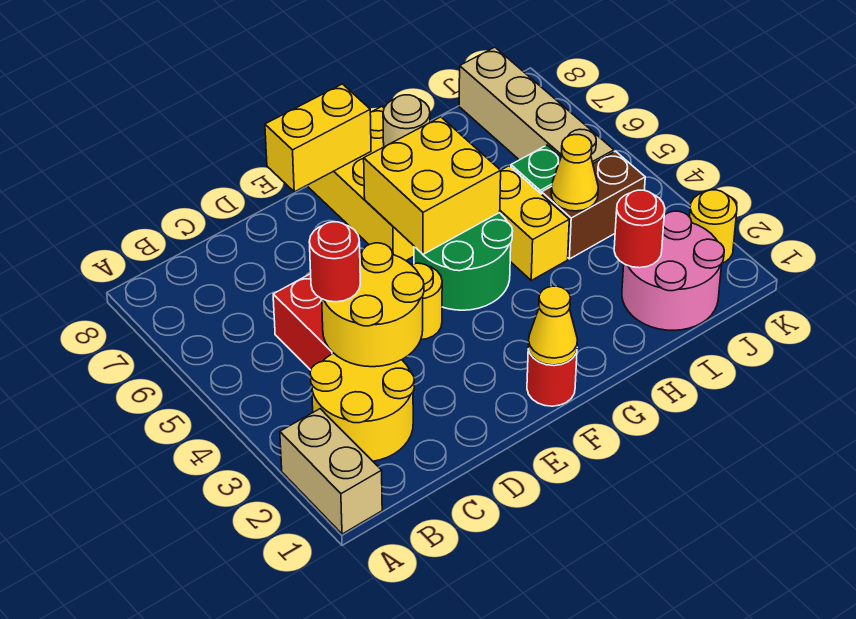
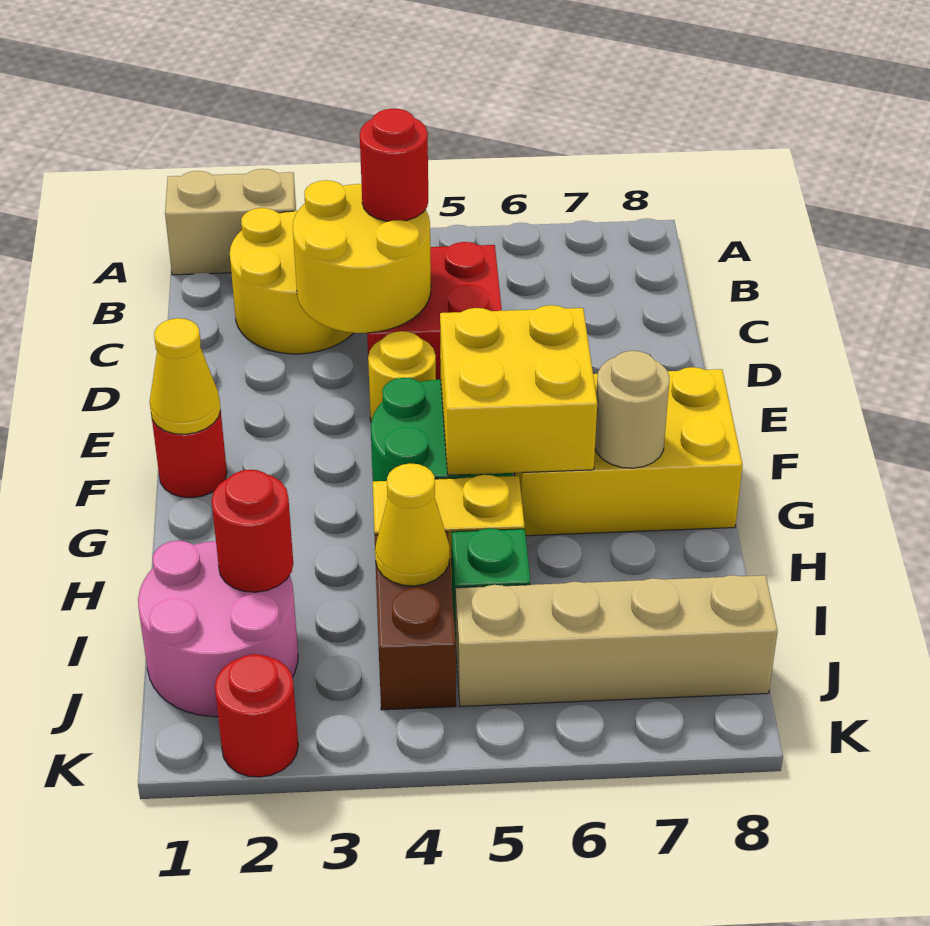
yellow 1x2 brick [265,84,371,192] -> none
yellow 1x1 round brick [690,190,737,263] -> red 1x1 round brick [215,654,298,777]

